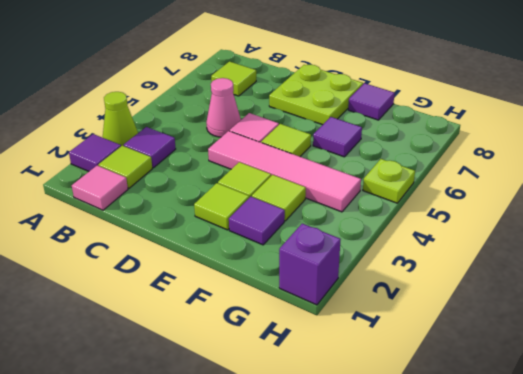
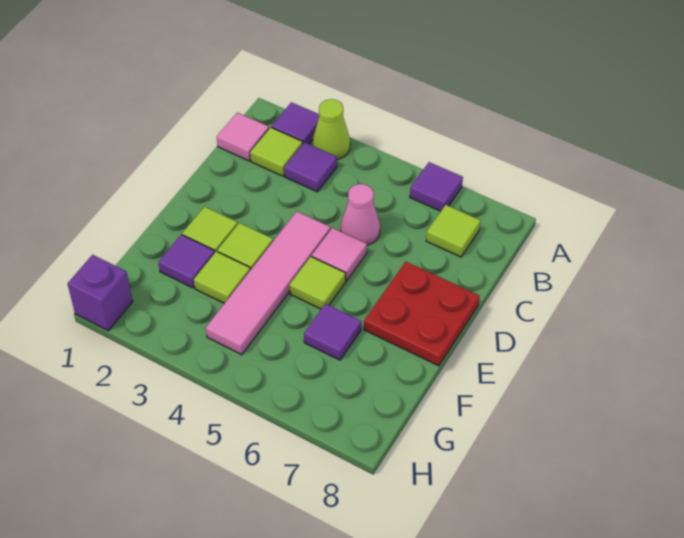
lime 2x2 plate [269,65,363,125] -> red 2x2 plate [364,262,480,366]
purple 1x1 tile [348,83,395,120] -> purple 1x1 tile moved to [410,162,463,211]
lime 1x1 plate [363,159,415,203] -> none

